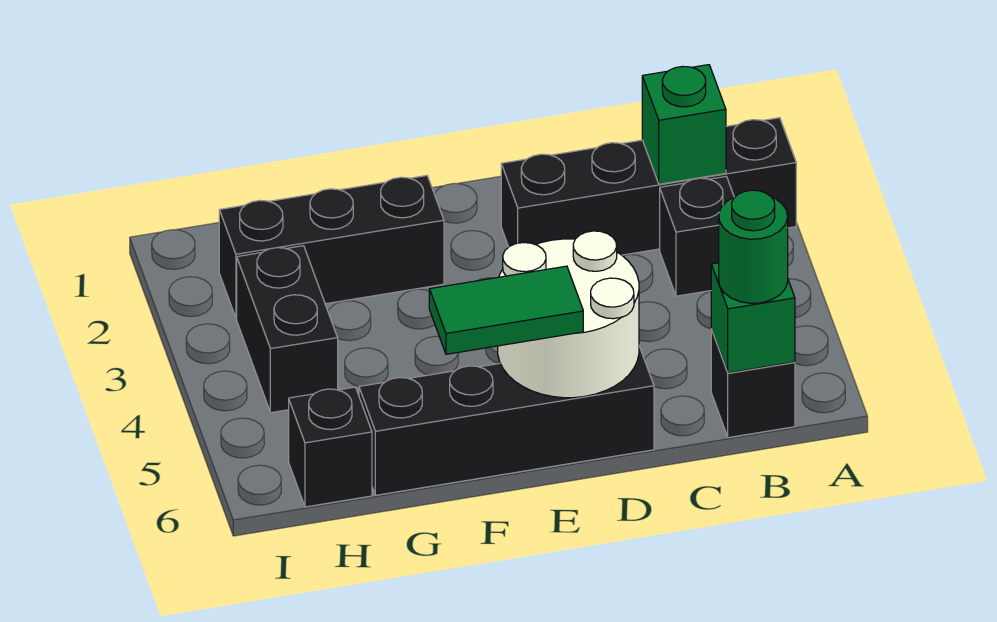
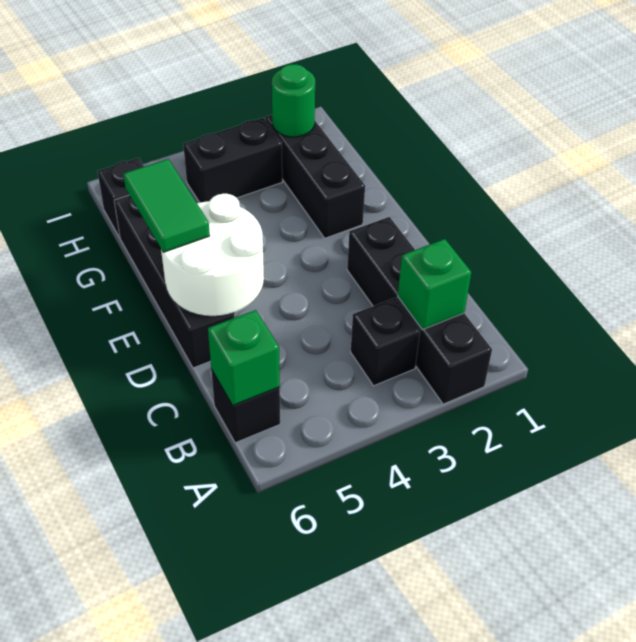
green 1x1 round brick [719,190,788,303] -> green 1x1 round brick moved to [272,64,315,137]

